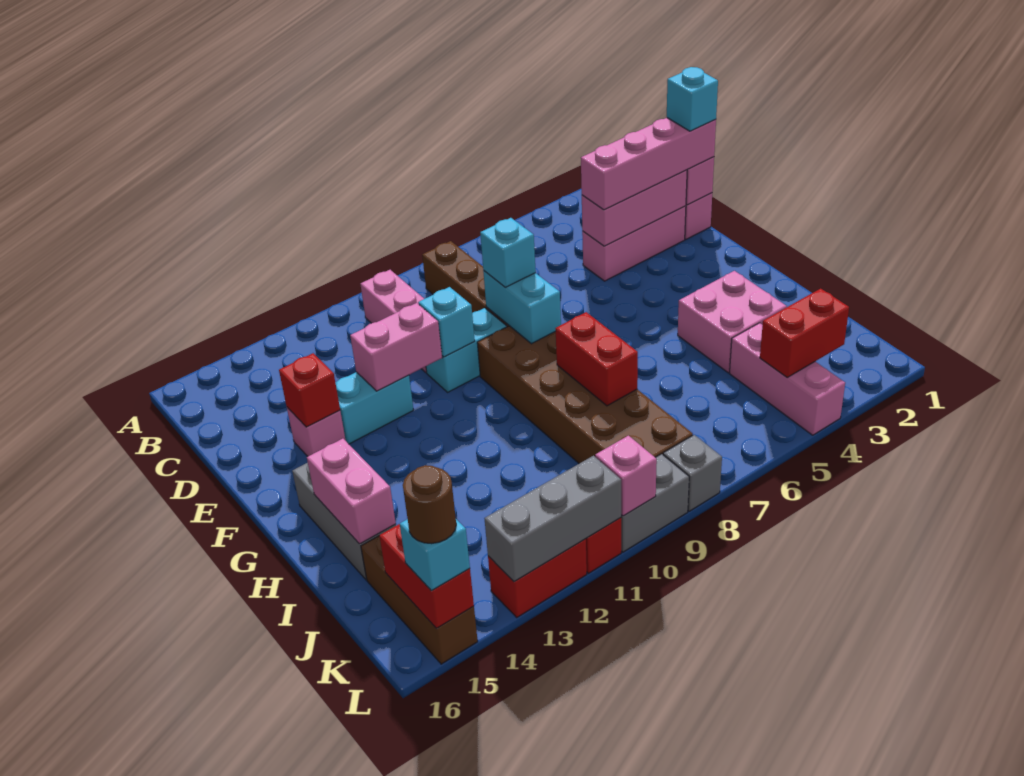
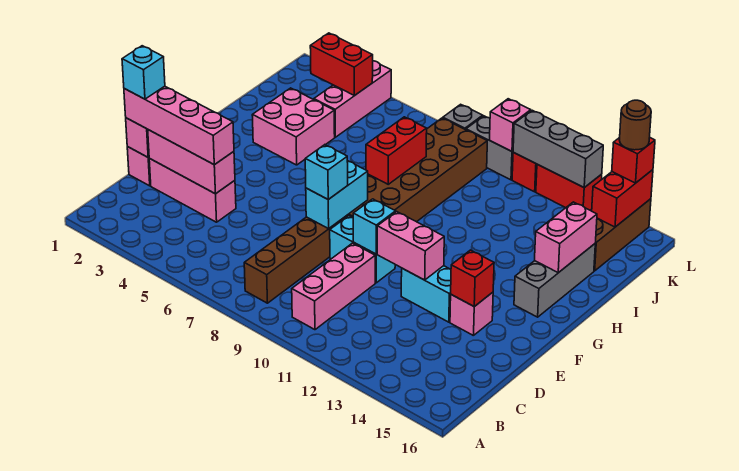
cyan 1x1 brick [400,519,470,591] -> red 1x1 brick [612,138,655,183]

